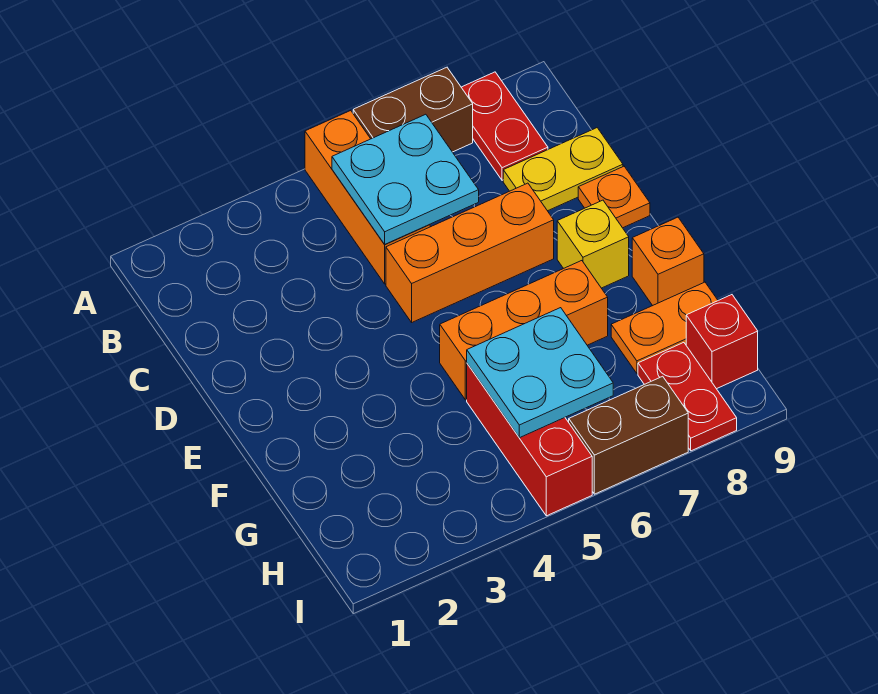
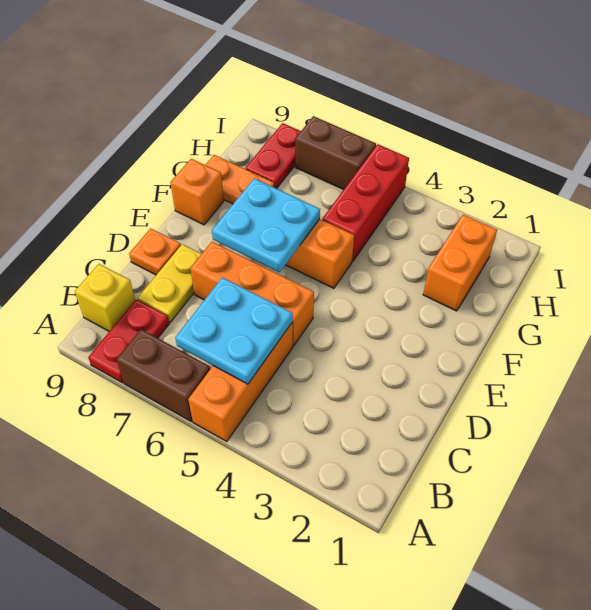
yellow 1x2 plate [503,128,623,211] -> yellow 1x2 plate turned to [138,244,201,322]
yellow 1x1 brick [557,200,629,288] -> yellow 1x1 brick moved to [75,264,135,331]
none -> orange 1x2 brick [423,215,497,311]
cyan 2x2 plate [467,308,613,438] -> cyan 2x2 plate moved to [212,178,320,272]
red 1x1 brick [686,295,758,389] -> none

